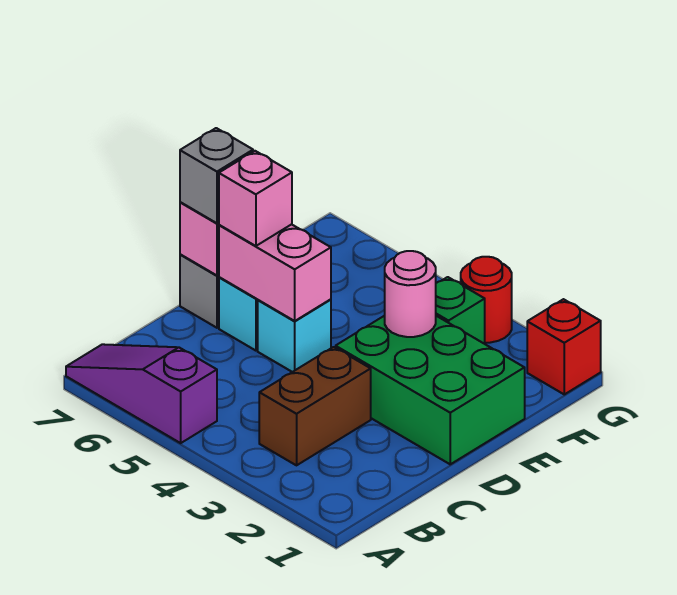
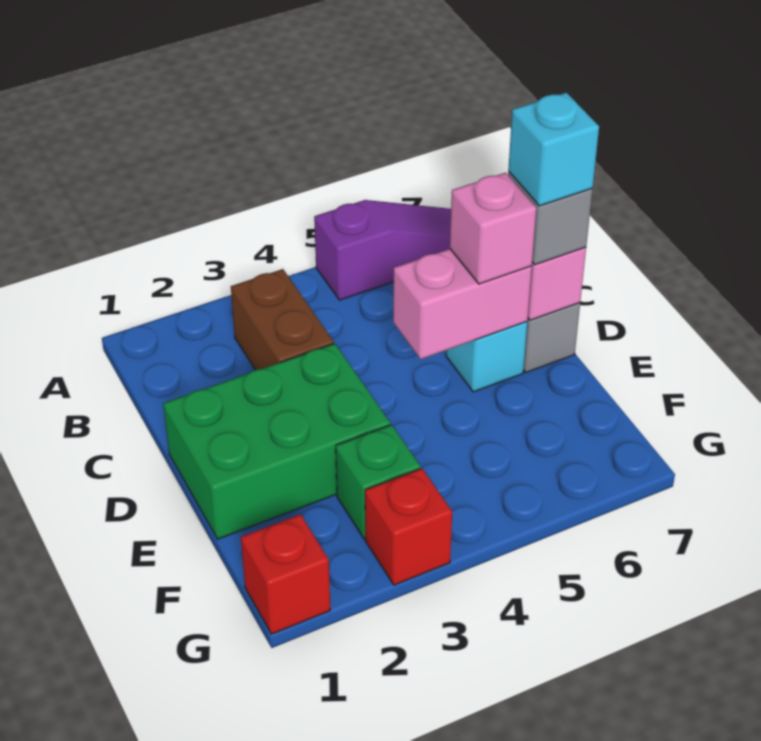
cyan 1x1 brick [258,299,331,372] -> cyan 1x1 brick moved to [508,93,599,206]
pink 1x1 round brick [385,251,436,337] -> none
red 1x1 round brick [461,257,512,343] -> red 1x1 brick [365,468,452,585]

